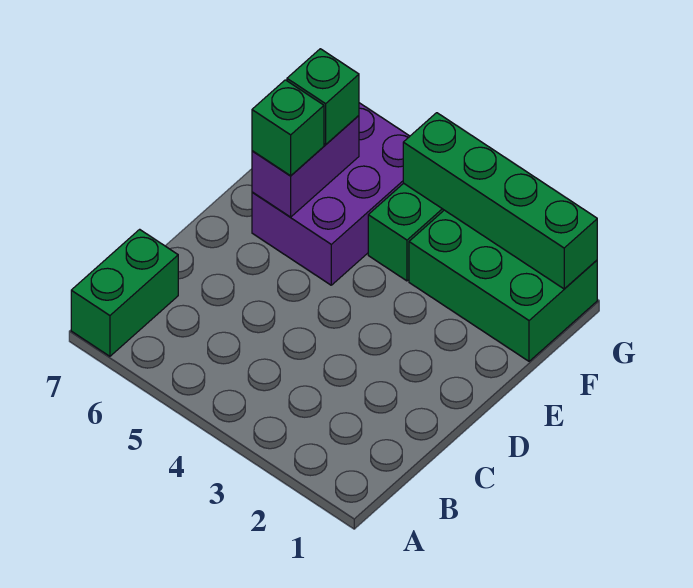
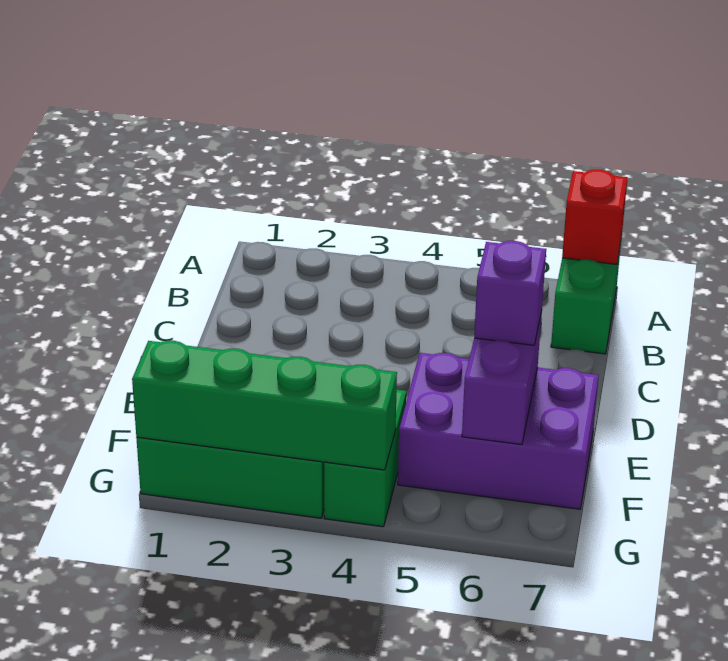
none -> red 1x1 brick [562,170,628,264]
purple 2x3 brick [252,103,410,285] -> purple 2x3 brick turned to [398,353,599,509]
green 1x1 brick [252,80,324,176] -> purple 1x1 brick [474,241,546,345]
green 1x1 brick [287,49,359,144] -> none

